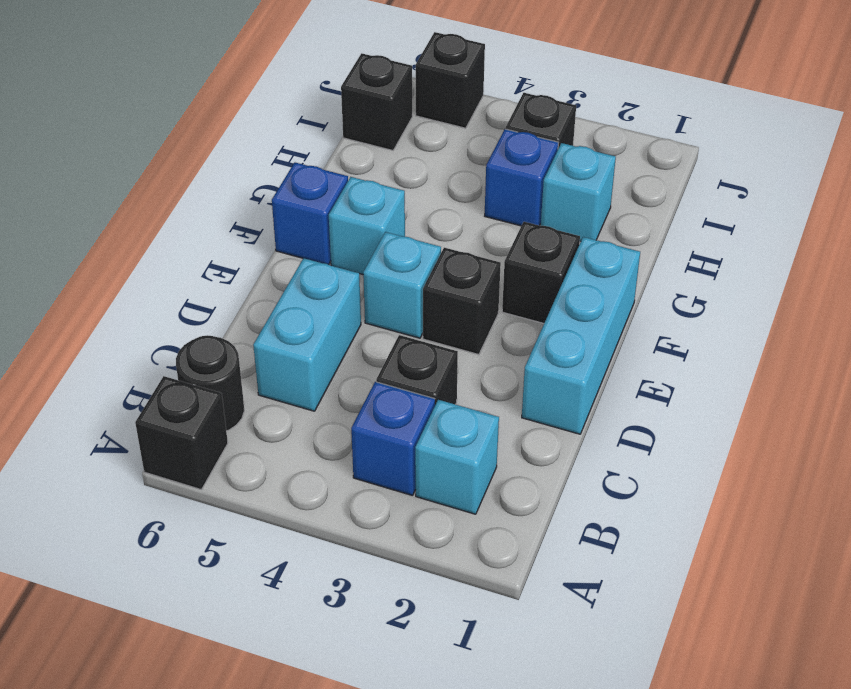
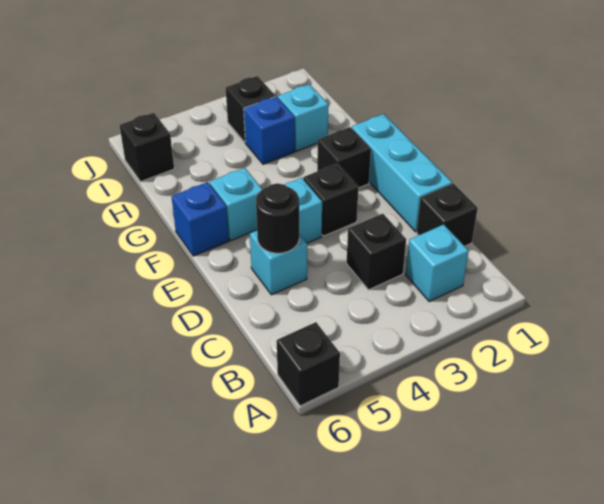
blue 1x1 brick [351,382,435,496] -> none
black 1x1 round brick [176,335,244,431] -> black 1x1 round brick moved to [256,183,299,253]
cyan 1x2 brick [253,258,361,411] -> cyan 1x1 brick [250,230,307,295]
black 1x1 brick [416,32,485,128] -> black 1x1 brick moved to [417,184,478,246]

